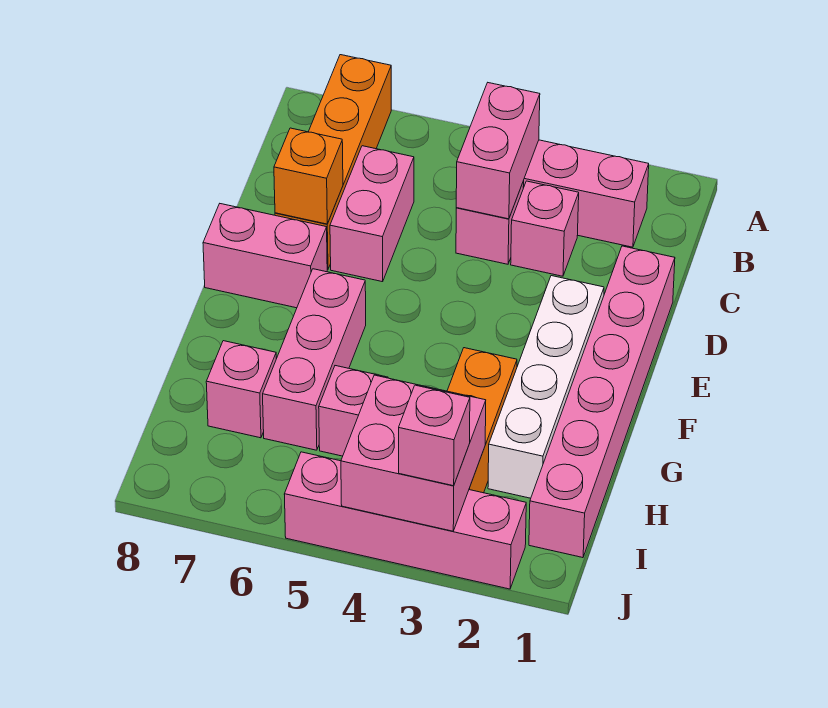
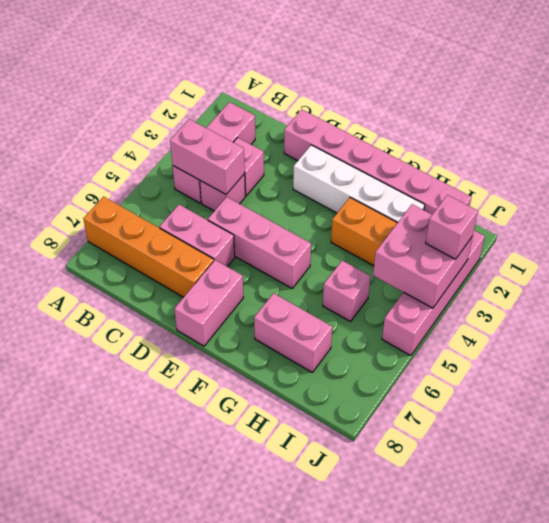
orange 1x1 brick [274,128,343,224] -> none
pink 1x3 brick [263,269,366,450] -> pink 1x3 brick moved to [208,197,311,288]
pink 1x1 brick [206,341,276,438] -> pink 1x2 brick [254,293,332,372]

